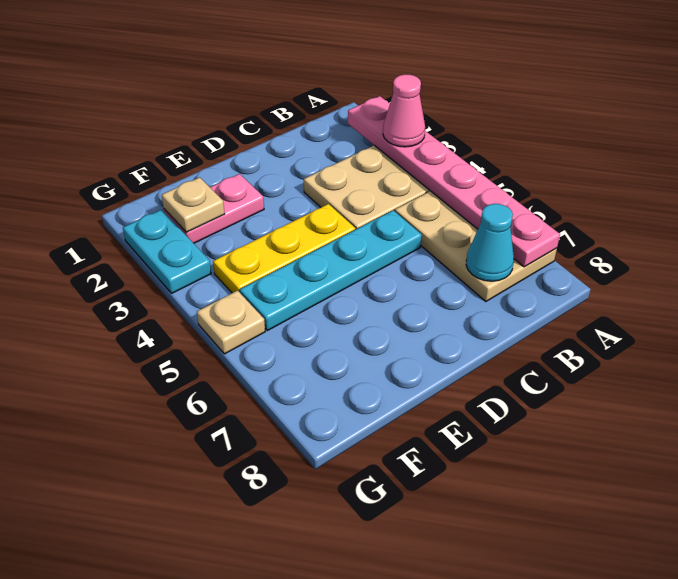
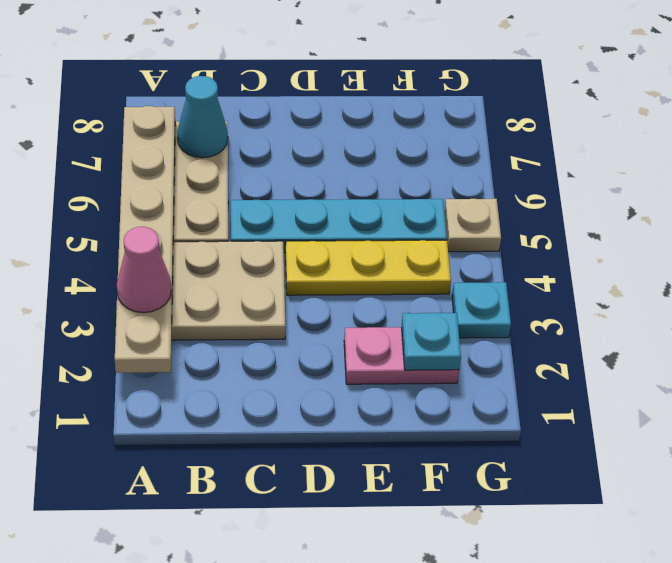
pink 1x6 plate [348,96,560,267] -> tan 1x6 plate [115,106,175,373]
tan 1x1 plate [162,177,225,232] -> cyan 1x1 plate [402,313,461,370]
cyan 1x2 plate [123,210,211,293] -> cyan 1x1 plate [452,282,511,338]

